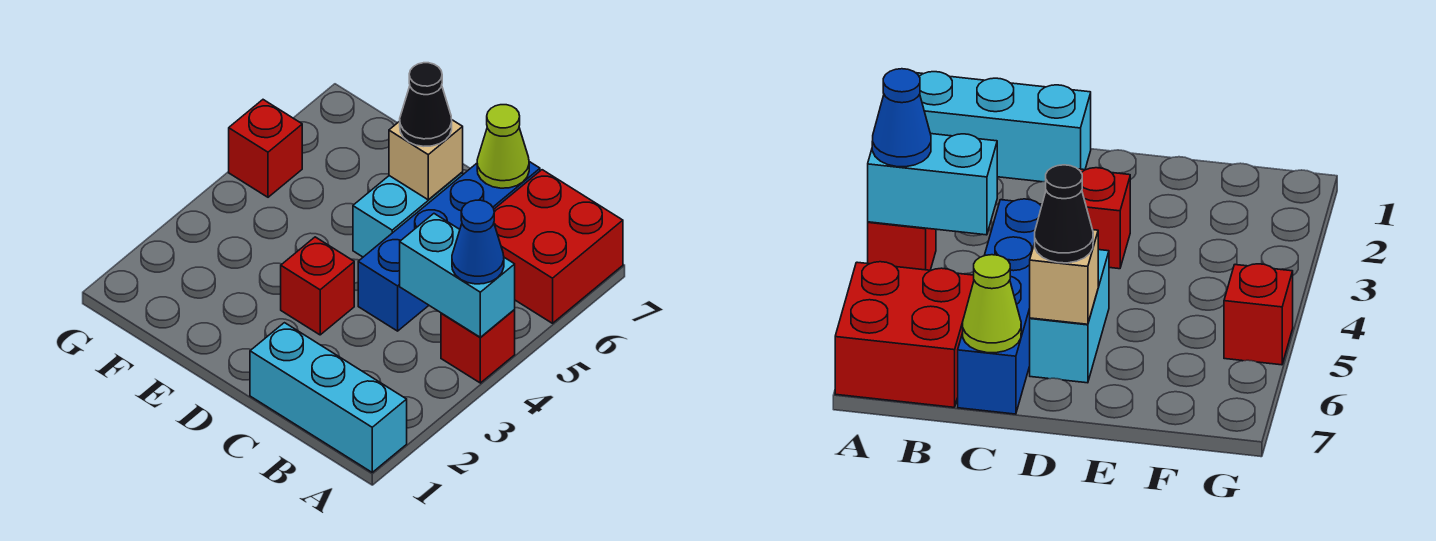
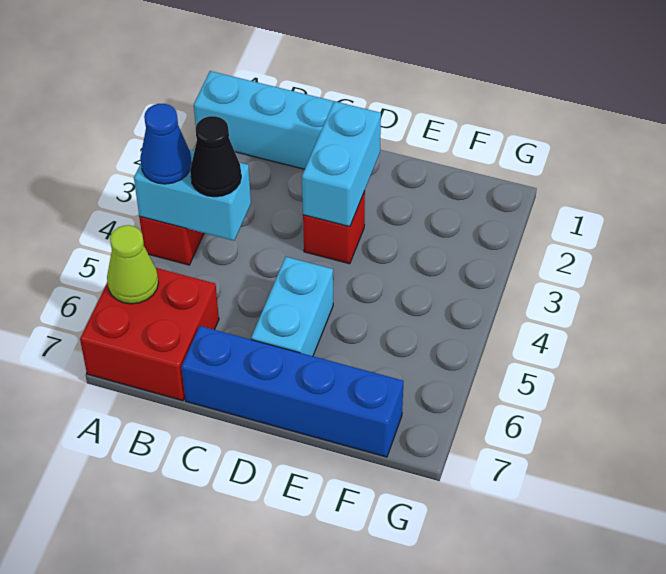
blue 1x4 brick [358,162,540,331] -> blue 1x4 brick turned to [182,326,403,457]
lime 1x1 cone [477,105,529,188] -> lime 1x1 cone moved to [107,225,158,304]
none -> cyan 1x2 brick [302,101,381,227]
tan 1x1 brick [389,120,463,200] -> none
black 1x1 cone [400,63,452,146] -> black 1x1 cone moved to [190,116,241,197]
red 1x1 brick [229,100,302,197] -> none

